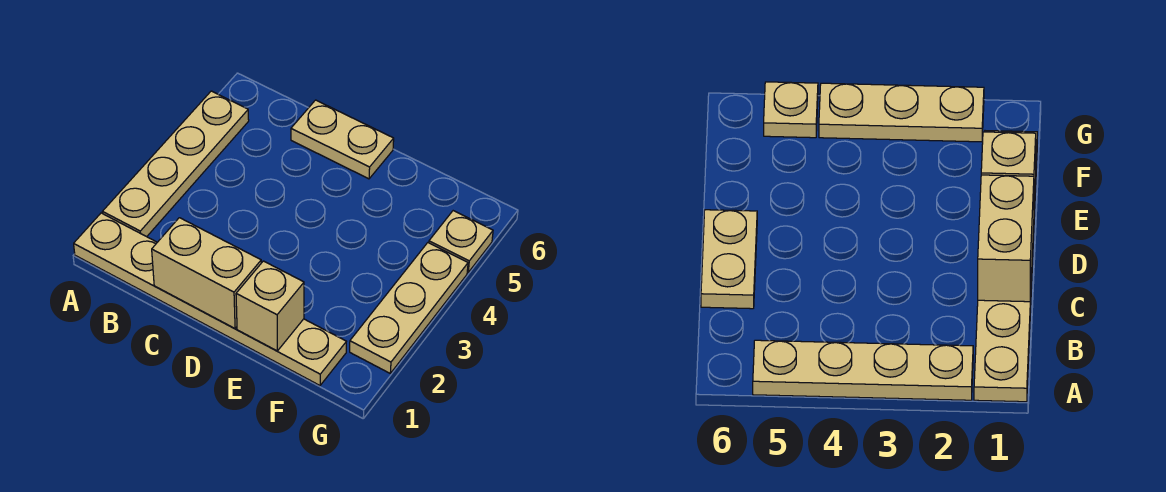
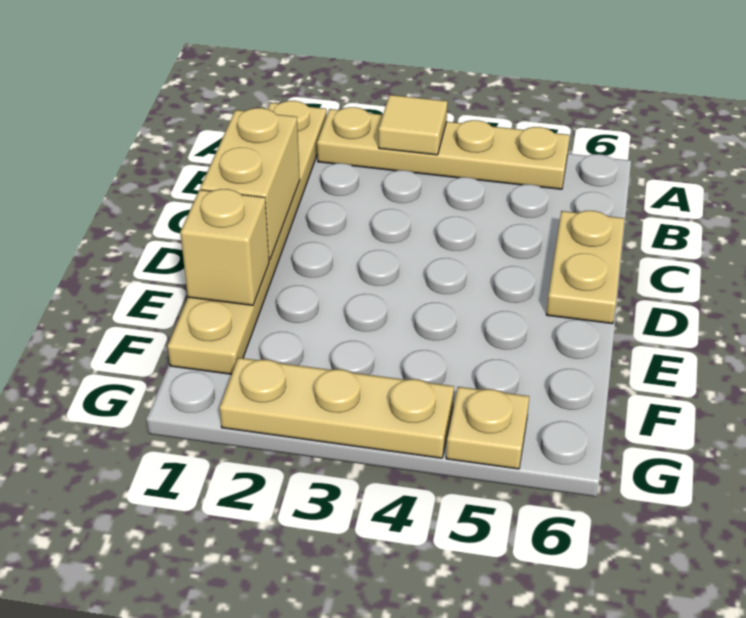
none -> tan 1x1 tile [379,95,447,155]

